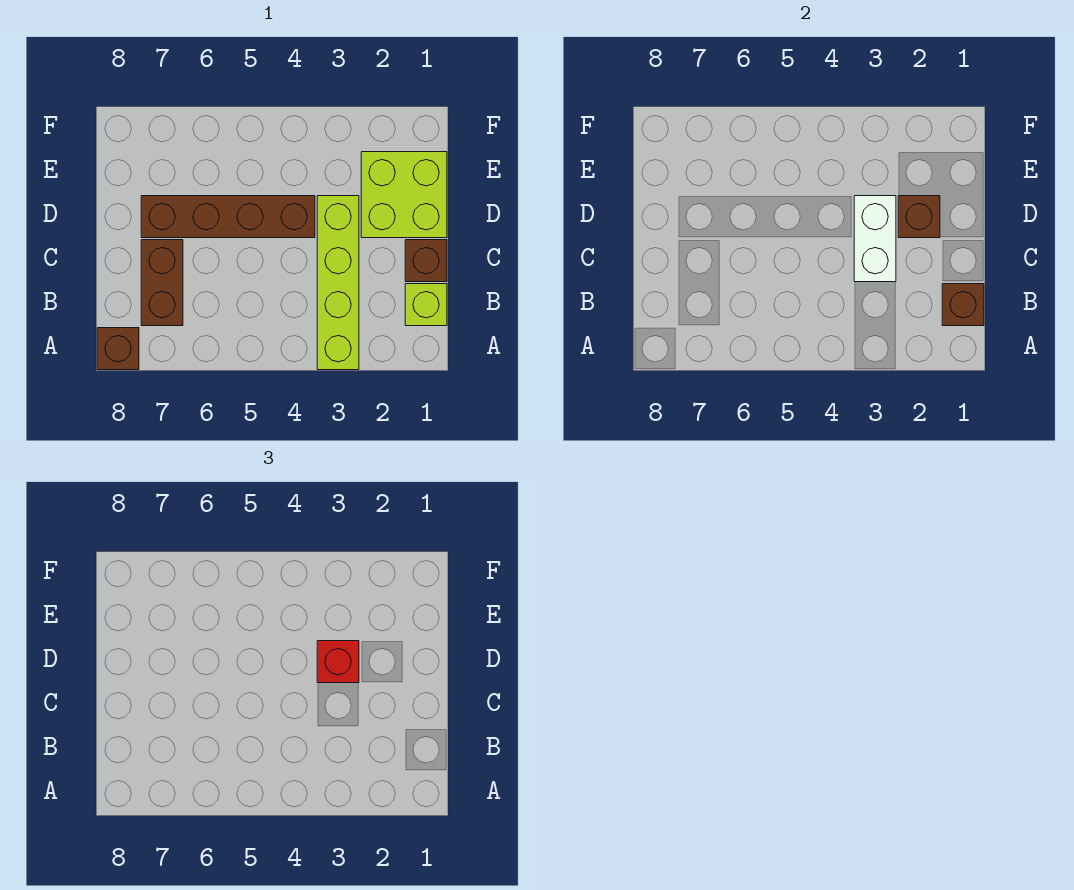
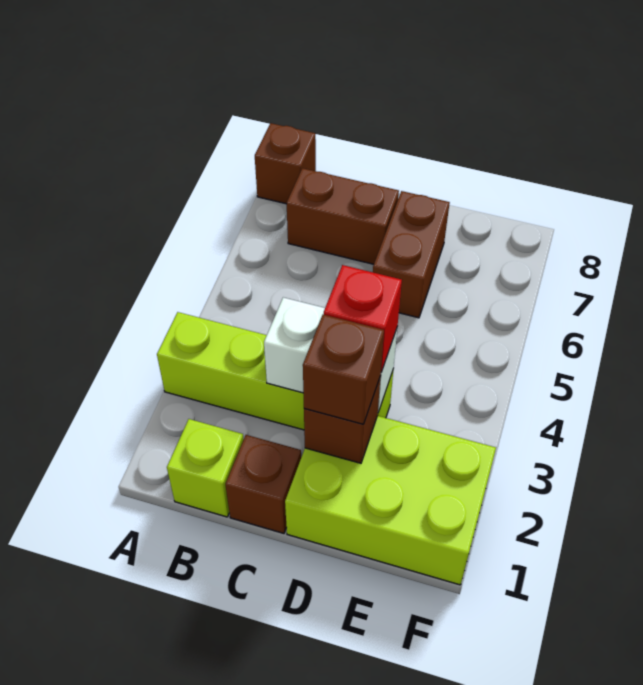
brown 1x1 brick [942,284,984,326] -> brown 1x1 brick moved to [303,314,384,424]
lime 2x2 brick [361,152,447,238] -> lime 2x3 brick [285,416,496,585]
brown 1x4 brick [141,196,315,238] -> brown 1x2 brick [373,191,450,318]

